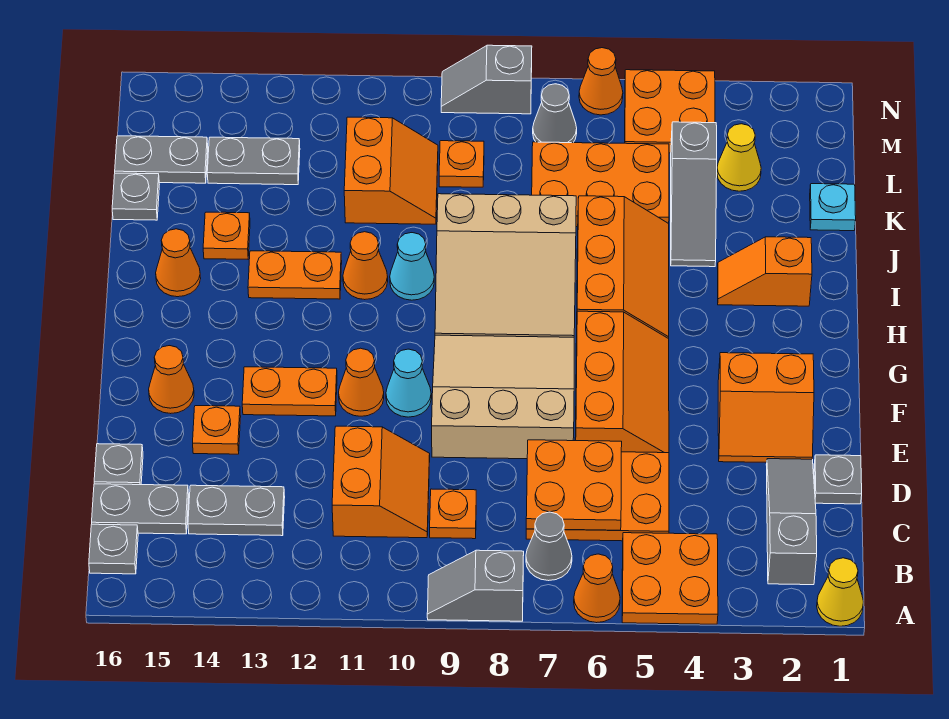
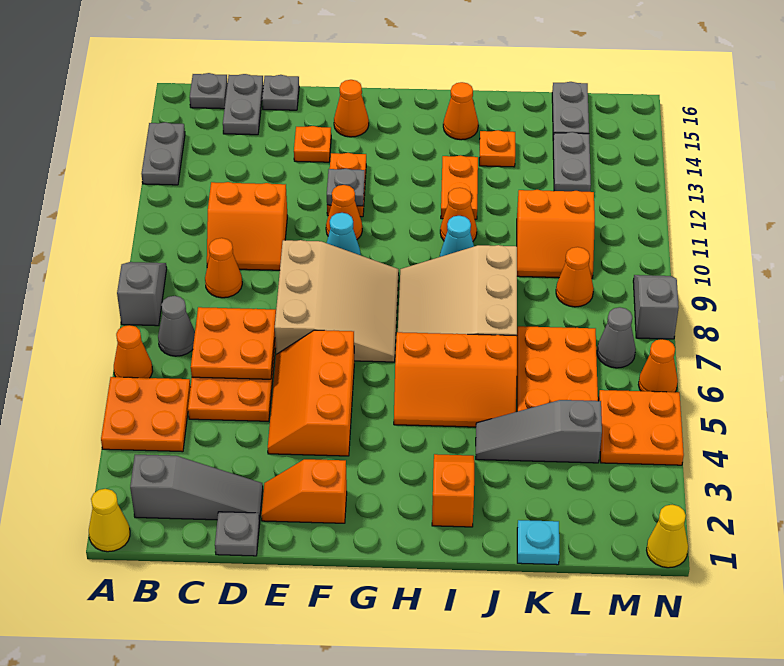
orange 1x1 plate [430,489,476,539] -> orange 1x1 cone [205,238,242,298]
grey 1x2 plate [188,485,285,536] -> grey 1x2 plate moved to [142,122,185,185]
orange 2x2 slope [718,353,814,463] -> orange 1x2 slope [261,459,347,523]
orange 2x3 slope [575,311,669,453] -> orange 2x3 slope turned to [268,330,354,456]
grey 1x1 plate [112,173,159,220] -> grey 1x1 plate moved to [327,168,365,206]
yellow 1x1 cone [717,124,761,191] -> yellow 1x1 cone moved to [647,505,688,568]
orange 1x1 plate [439,141,484,187] -> orange 1x1 cone [556,247,594,307]

